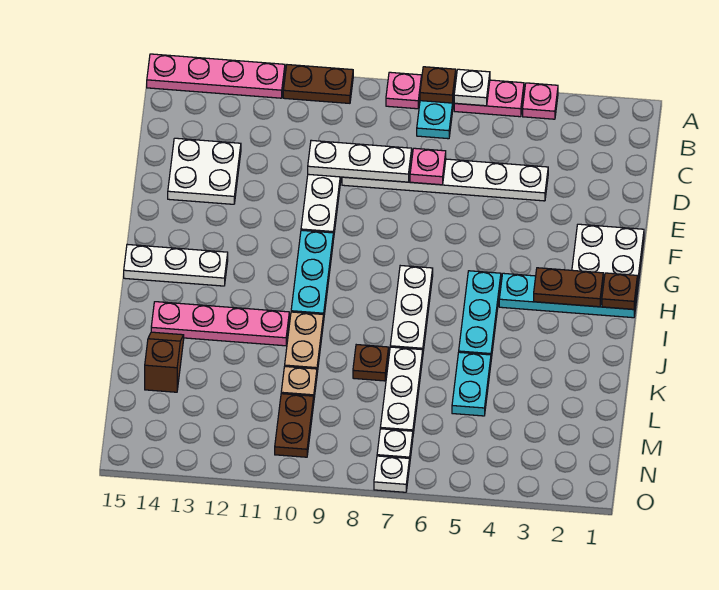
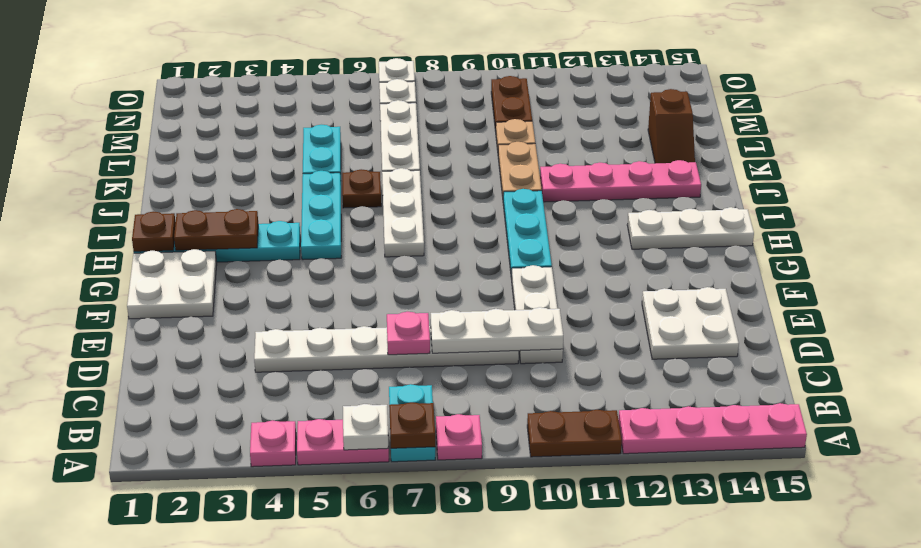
brown 1x1 plate [353,345,389,381] -> brown 1x1 plate moved to [342,169,381,208]

